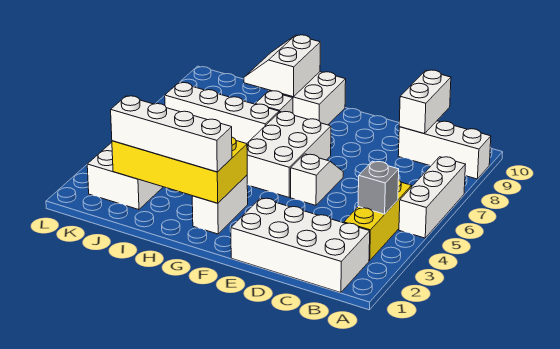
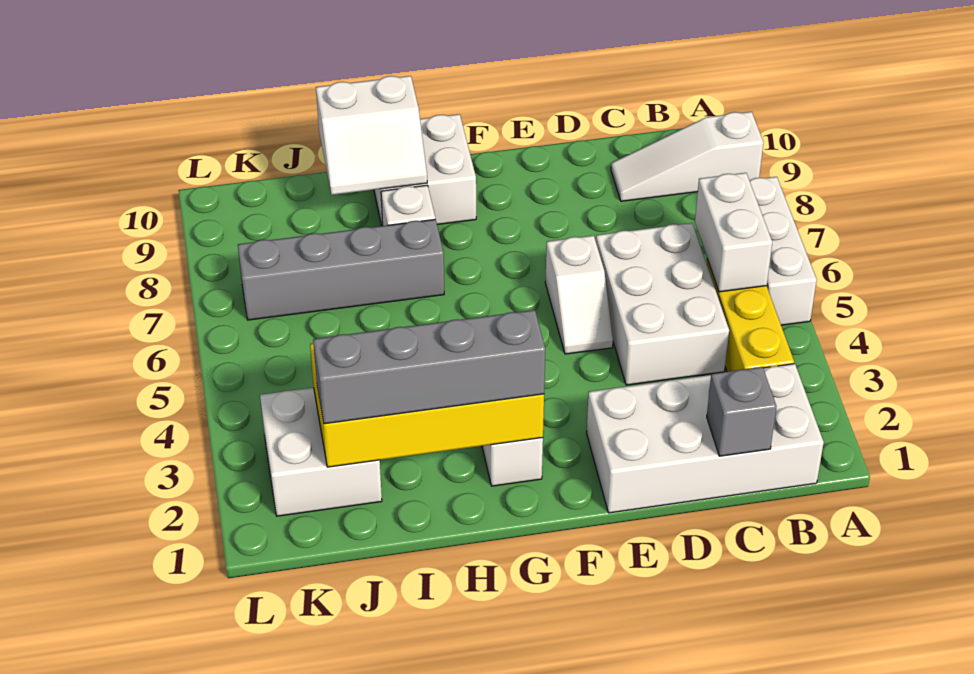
white 1x3 brick [398,121,491,179] -> white 1x3 slope [611,112,763,201]
grey 1x1 brick [358,161,399,214] -> grey 1x1 brick moved to [707,367,776,456]
white 1x2 brick [399,70,451,134] -> white 1x2 brick moved to [695,173,772,292]
white 1x2 slope [291,154,343,205] -> white 1x2 slope turned to [545,235,613,354]
white 2x3 brick [247,112,331,197] -> white 2x3 brick moved to [596,223,729,385]
white 1x4 brick [111,96,232,172] -> grey 1x4 brick [313,310,545,424]
white 1x4 brick [165,83,279,144] -> grey 1x4 brick [238,219,444,320]
white 2x2 slope [244,35,320,97] -> white 2x2 slope turned to [316,76,427,195]

